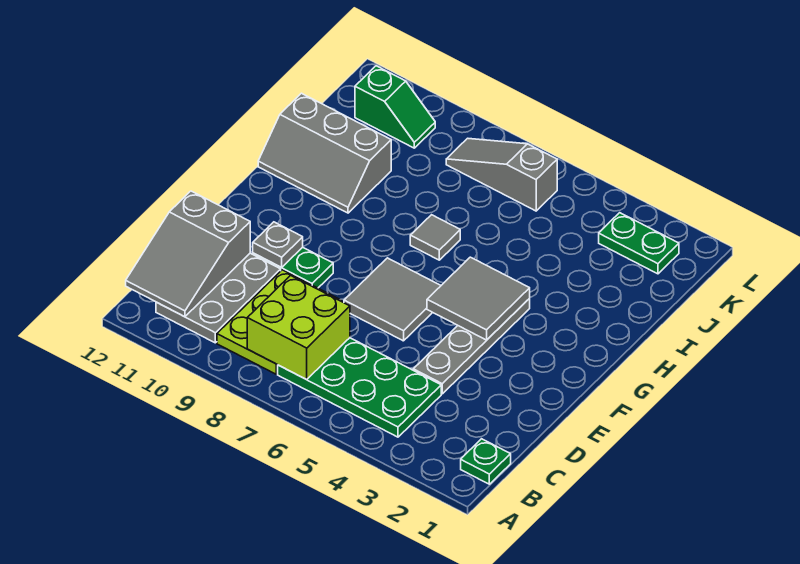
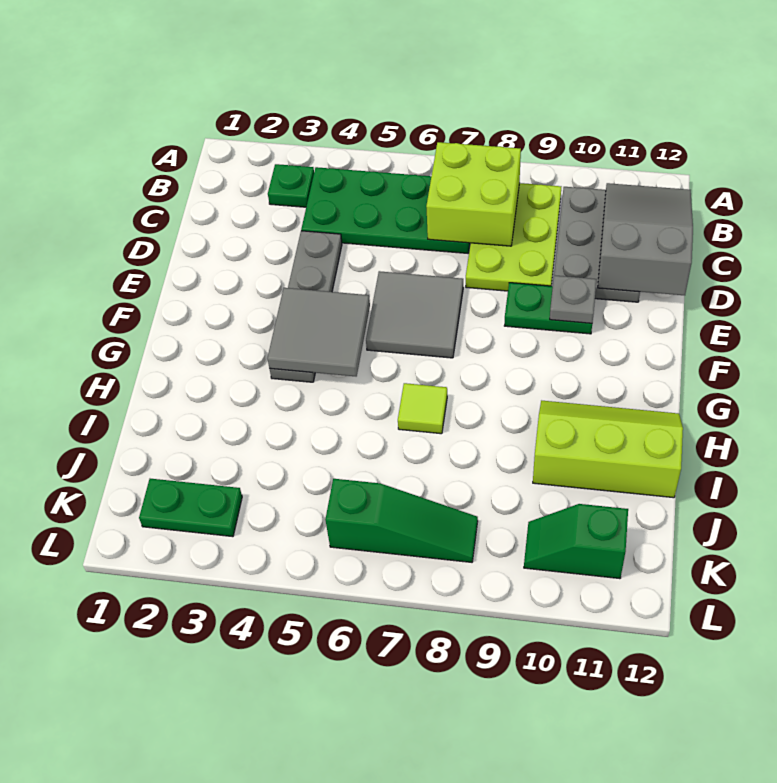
green 1x1 plate [461,439,511,484] -> green 1x1 plate moved to [268,164,314,207]
grey 1x1 tile [410,215,460,260] -> lime 1x1 tile [398,383,447,434]
grey 2x3 slope [258,93,391,213] -> lime 2x3 slope [533,401,683,498]
grey 1x3 slope [446,138,557,211] -> green 1x3 slope [325,479,478,562]

